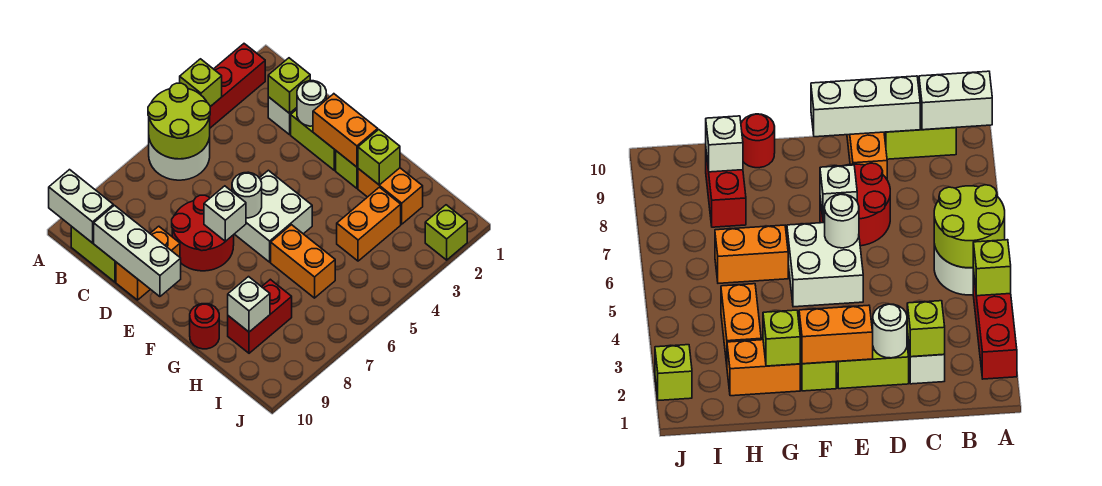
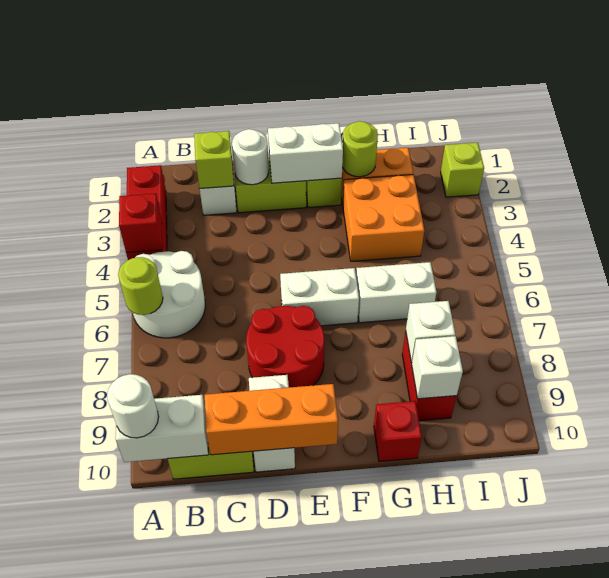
lime 1x1 brick [180,59,222,106] -> red 1x1 brick [119,194,162,253]
lime 2x2 round brick [148,83,210,159] -> lime 1x1 round brick [118,257,163,315]
white 1x3 brick [94,205,181,297] -> orange 1x3 brick [205,384,338,455]
orange 1x2 brick [116,226,180,300] -> white 1x2 brick [249,375,295,472]
orange 1x2 brick [313,94,378,167] -> white 1x2 brick [268,123,343,183]
white 2x2 brick [235,170,312,262] -> white 1x2 brick [280,268,359,326]
white 1x1 round brick [232,172,262,218] -> white 1x1 round brick moved to [107,374,159,438]
white 1x1 brick [204,186,246,241] -> white 1x1 brick moved to [406,301,455,363]
lime 1x1 brick [358,130,400,185] -> lime 1x1 round brick [342,121,378,177]
orange 1x2 brick [271,225,335,298] -> white 1x2 brick [356,262,436,323]
red 1x1 round brick [190,304,219,349] -> red 1x1 brick [374,401,422,462]
orange 1x2 brick [337,187,401,261] -> orange 2x2 brick [343,175,424,261]

